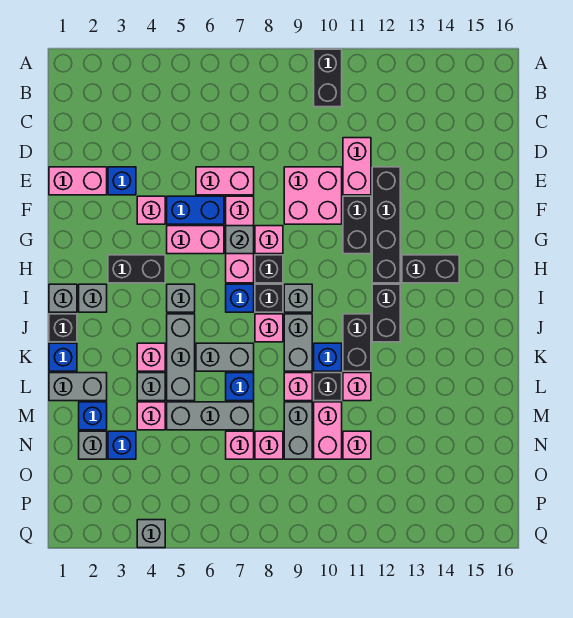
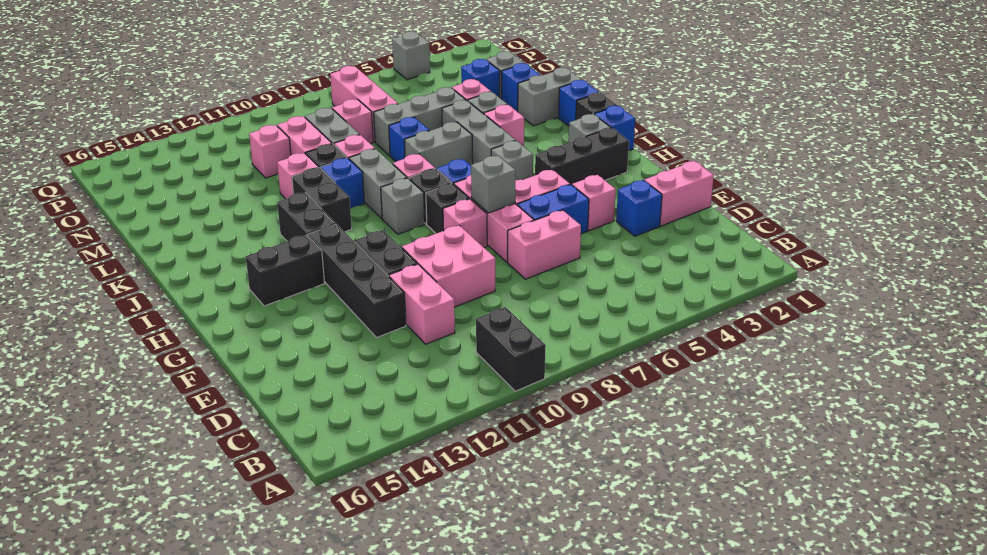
black 1x2 brick [108,255,165,283] -> black 1x3 brick [535,128,629,185]
grey 1x1 brick [49,284,77,312] -> blue 1x1 brick [594,106,635,151]
pink 1x1 brick [226,431,254,459] -> pink 1x3 brick [330,66,398,142]

